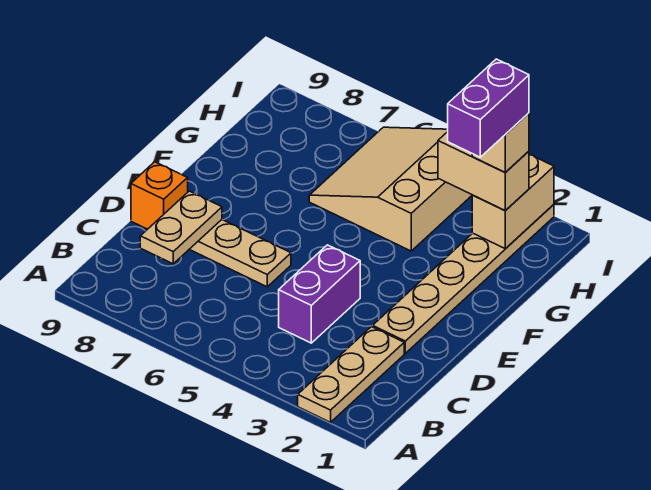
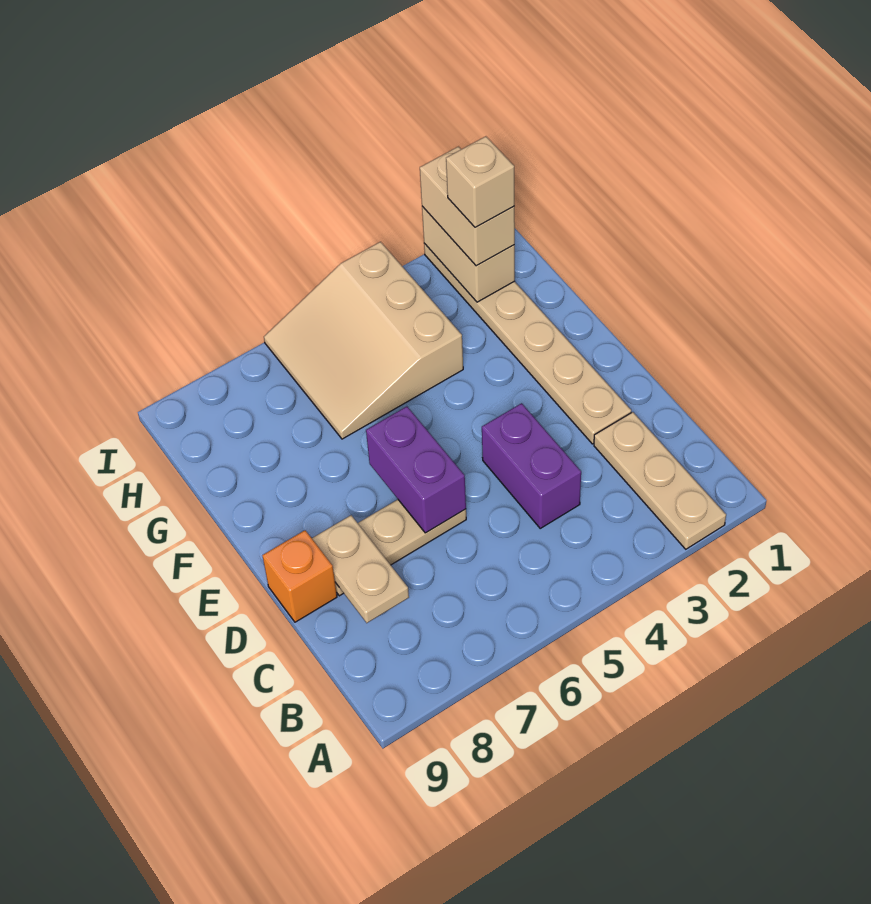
purple 1x2 brick [448,59,529,157] -> purple 1x2 brick moved to [366,407,466,533]
tan 1x2 brick [438,132,529,211] -> tan 1x2 brick turned to [420,147,515,266]

